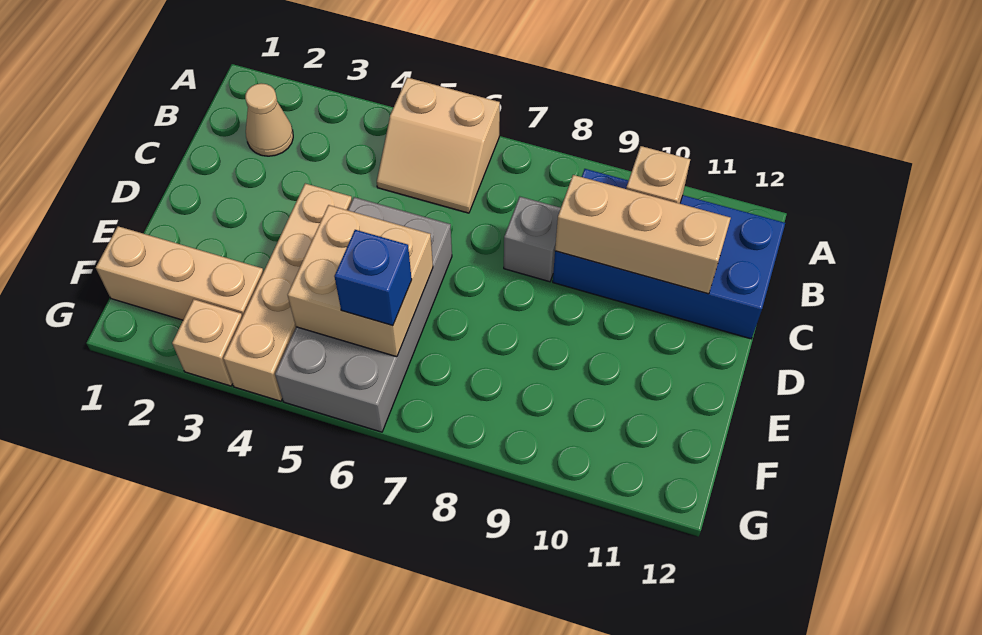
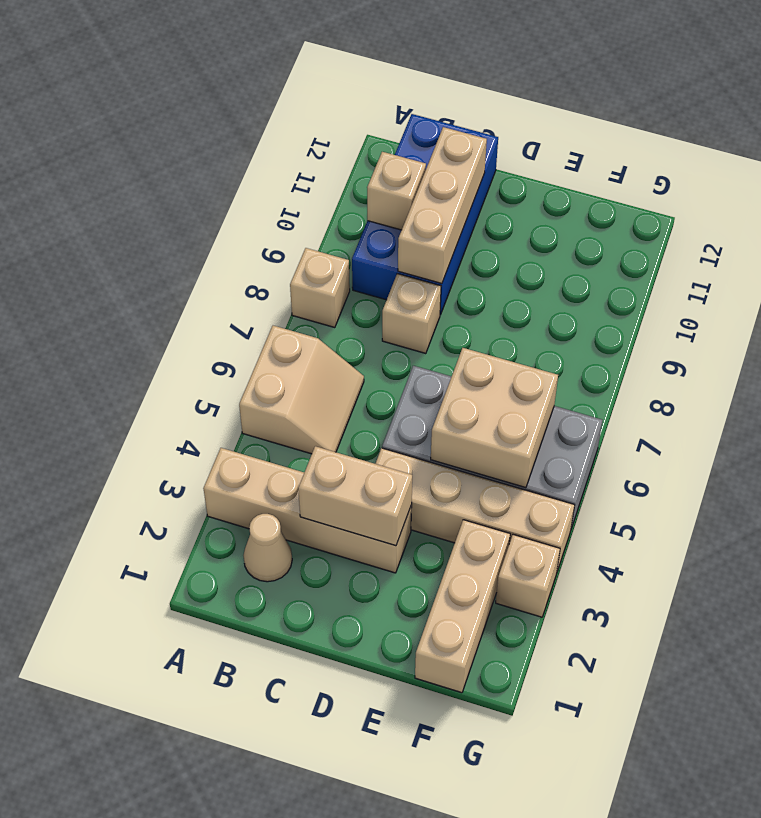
none -> tan 1x4 brick [203,448,412,573]
none -> tan 1x1 brick [290,248,350,328]
none -> tan 1x2 brick [298,446,412,546]
grey 1x1 brick [504,197,561,282] -> tan 1x1 brick [382,274,441,354]
blue 1x1 brick [334,230,412,326] -> none

